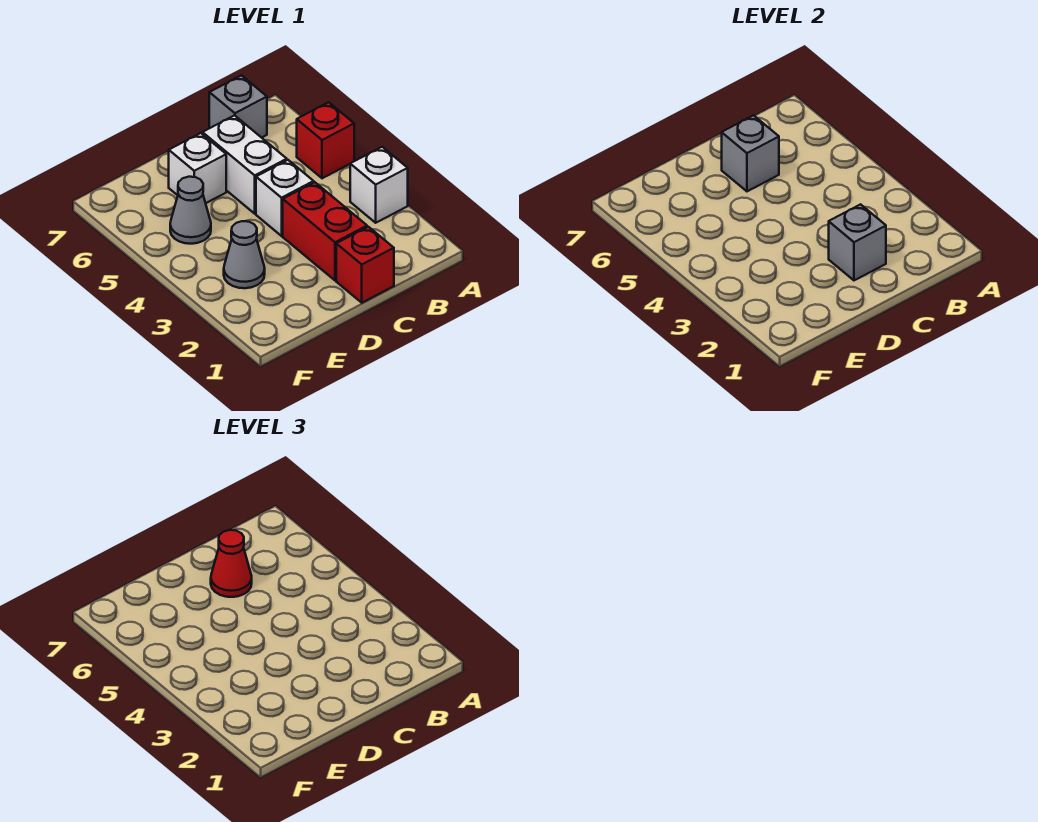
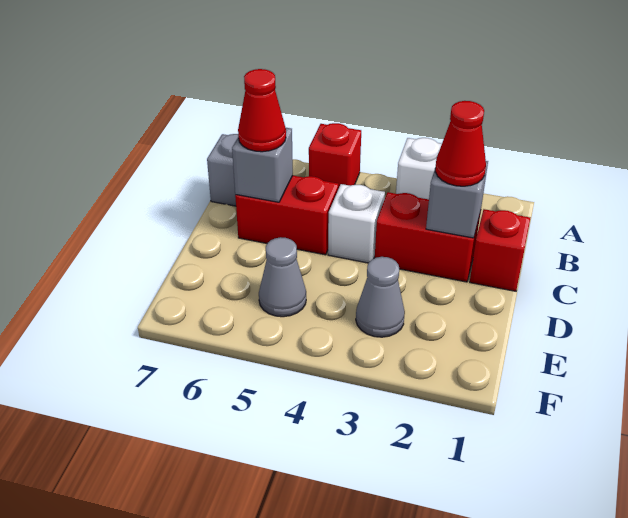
none -> red 1x1 cone [435,101,486,186]
white 1x2 brick [203,115,287,214] -> red 1x2 brick [235,176,338,255]
white 1x1 brick [169,133,226,203] -> none

